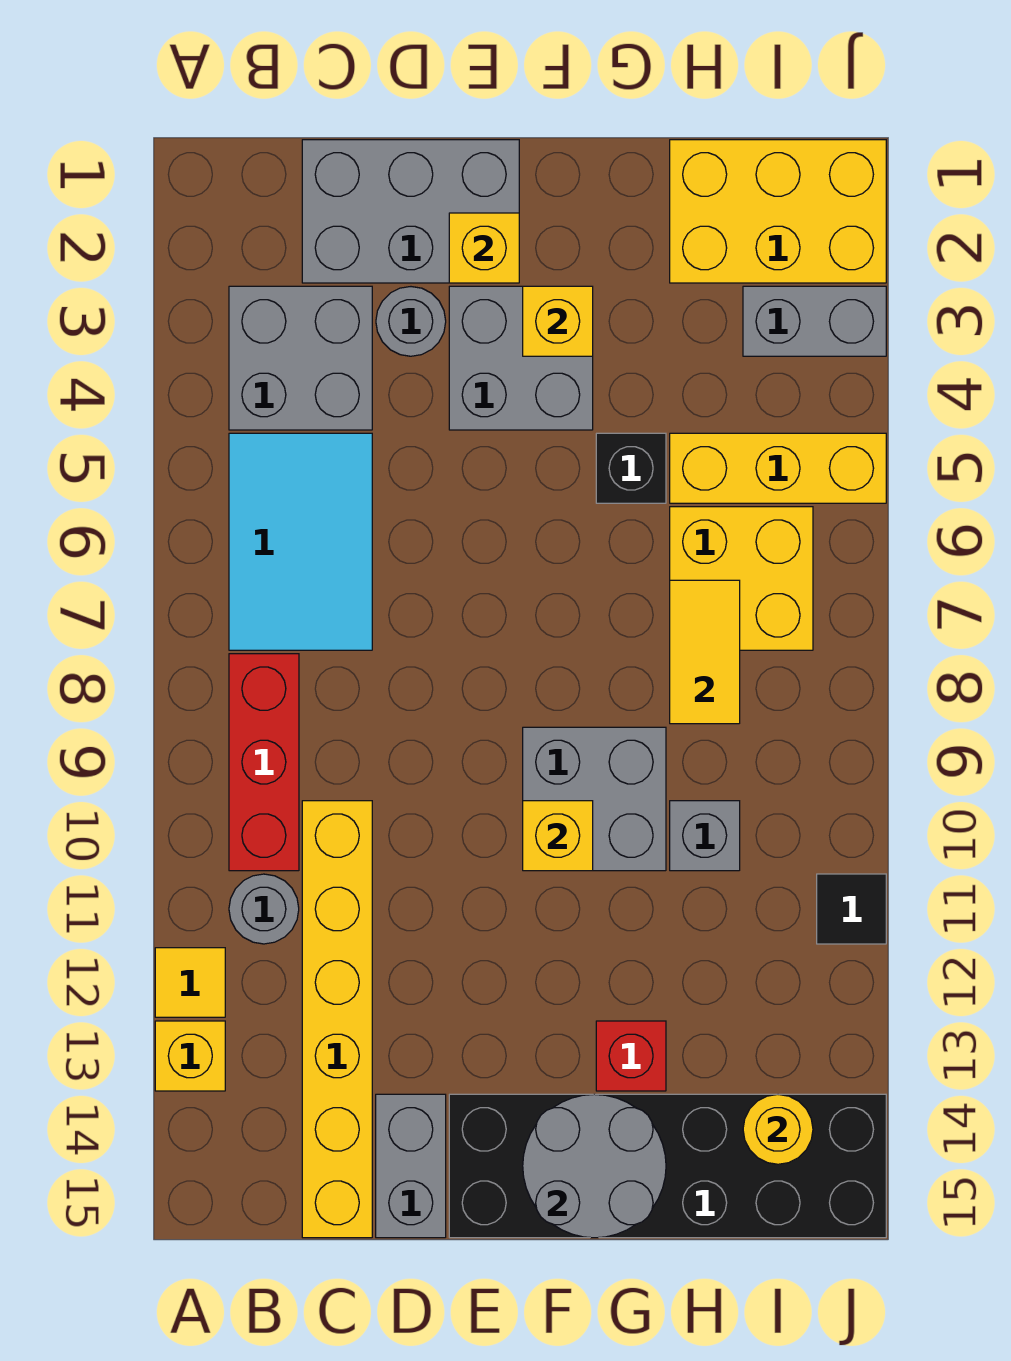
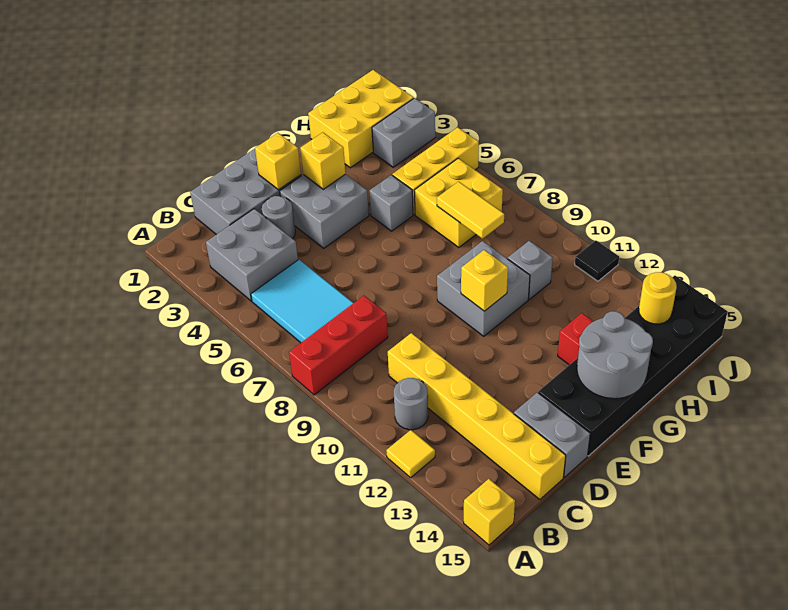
yellow 1x1 brick [155,1021,225,1091] -> yellow 1x1 brick moved to [464,479,515,545]
red 1x3 brick [229,654,299,871] -> red 1x3 brick turned to [289,296,388,395]
black 1x1 brick [596,433,666,503] -> grey 1x1 brick [369,175,413,231]

